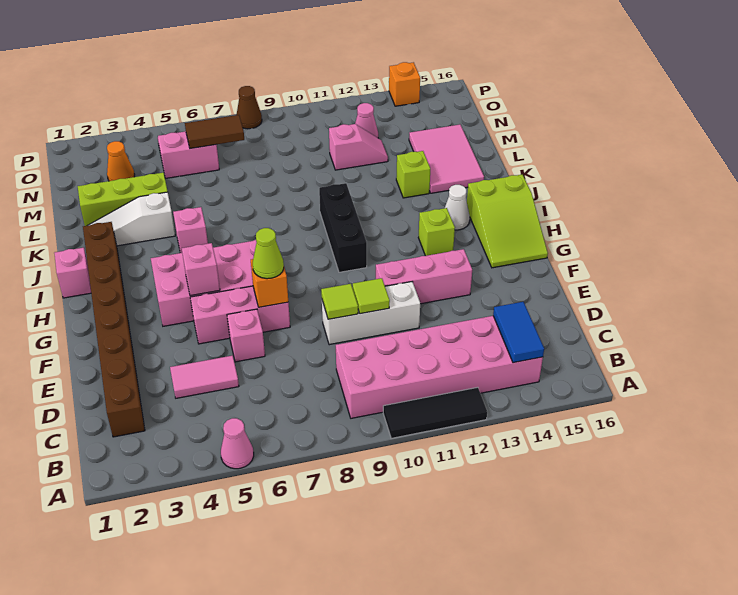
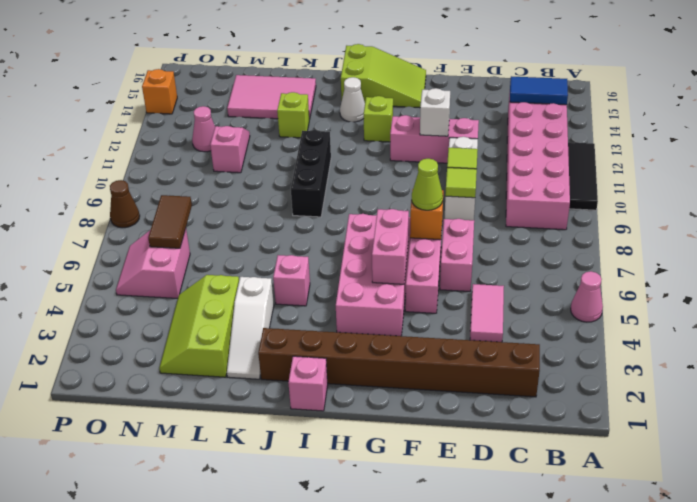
pink 1x1 brick [227,309,265,362] -> pink 1x2 brick [440,219,474,291]
pink 1x3 brick [376,249,472,304] -> pink 1x3 brick turned to [390,115,479,163]
none -> white 1x1 brick [420,88,450,136]
pink 1x1 brick [182,243,220,296] -> pink 1x2 brick [372,209,409,284]
black 1x3 brick [319,183,367,272] -> black 1x3 brick turned to [291,130,331,217]
orange 1x1 cone [107,141,135,181] -> none

